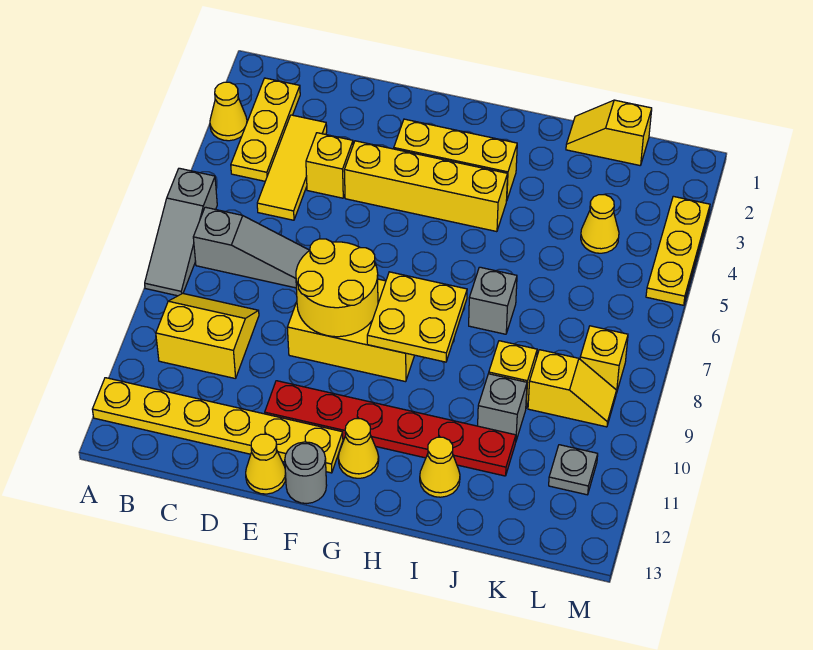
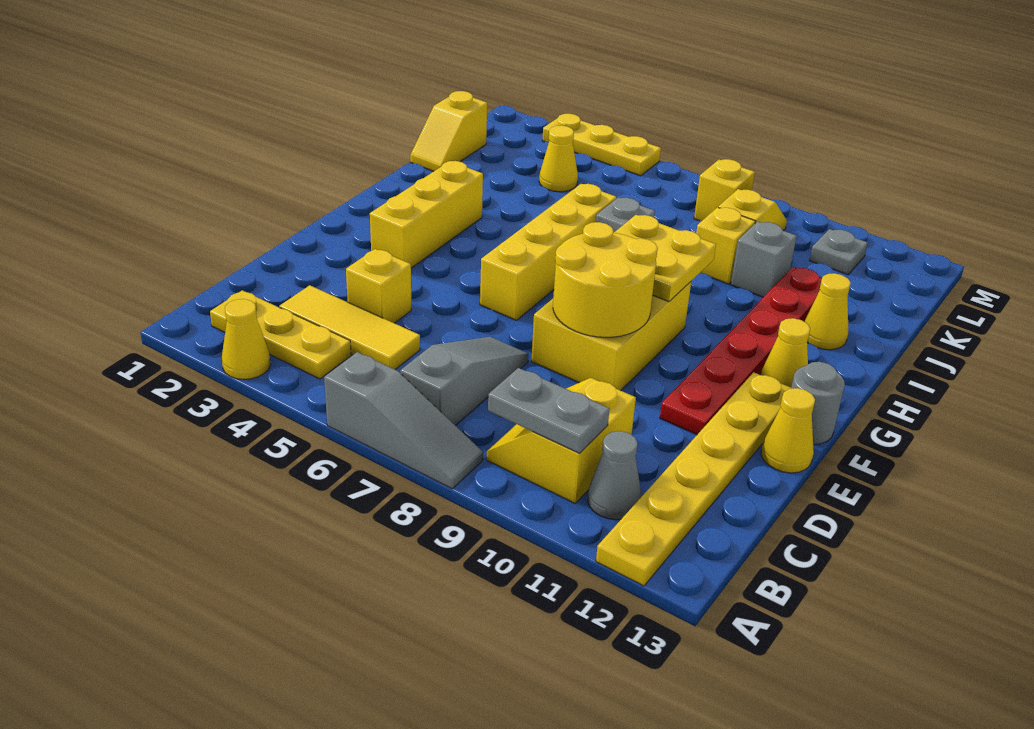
none -> grey 1x2 plate [488,368,610,453]
none -> grey 1x1 cone [588,431,641,520]
yellow 1x4 brick [344,141,508,232] -> yellow 1x4 brick moved to [480,184,616,321]

